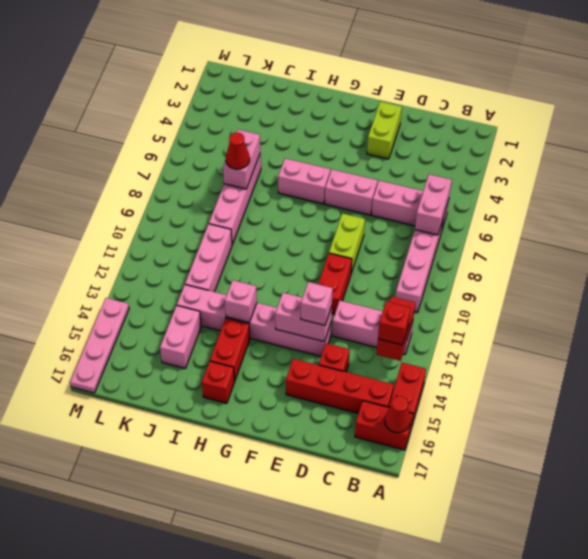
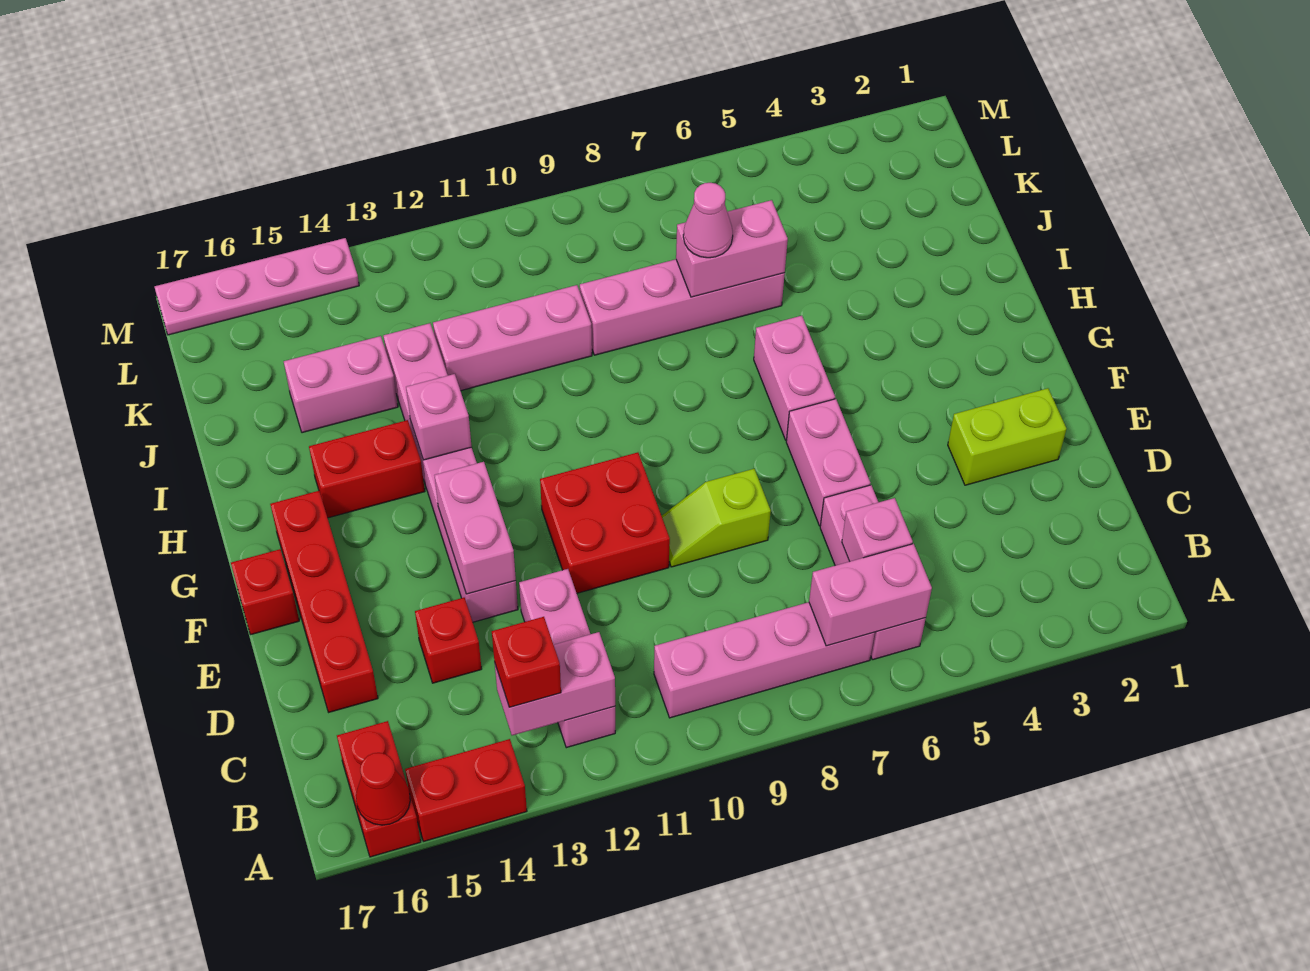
red 1x2 brick [377,296,415,361] -> pink 1x2 brick [495,632,615,735]
red 1x4 brick [286,359,394,413] -> red 1x4 brick moved to [270,491,378,712]
lime 1x2 brick [329,213,365,273] -> lime 1x2 slope [662,469,771,567]
red 1x2 brick [318,253,352,314] -> red 2x2 brick [540,452,670,593]
pink 1x1 brick [301,282,333,325] -> pink 1x1 brick moved to [842,498,913,562]
red 1x1 brick [202,361,234,403] -> red 1x1 brick moved to [231,549,299,635]
red 1x1 cone [226,133,250,169] -> pink 1x1 cone [683,183,733,258]

